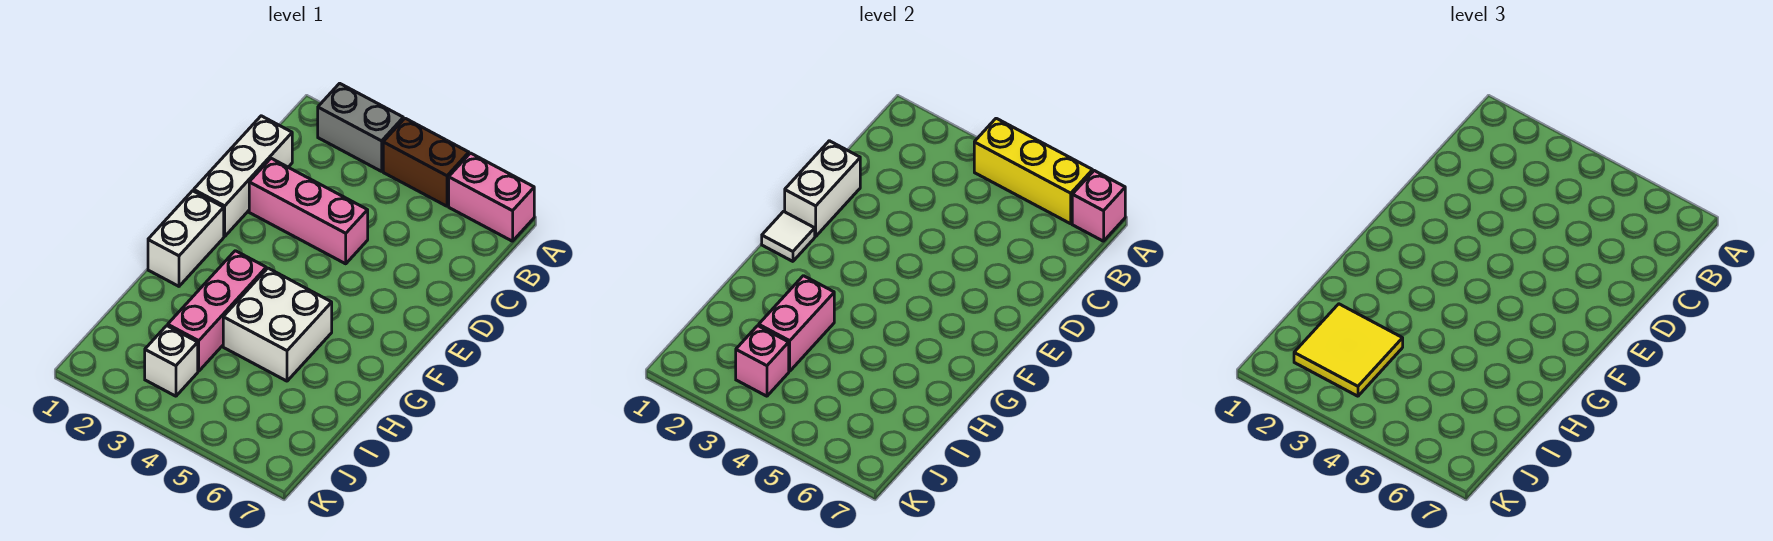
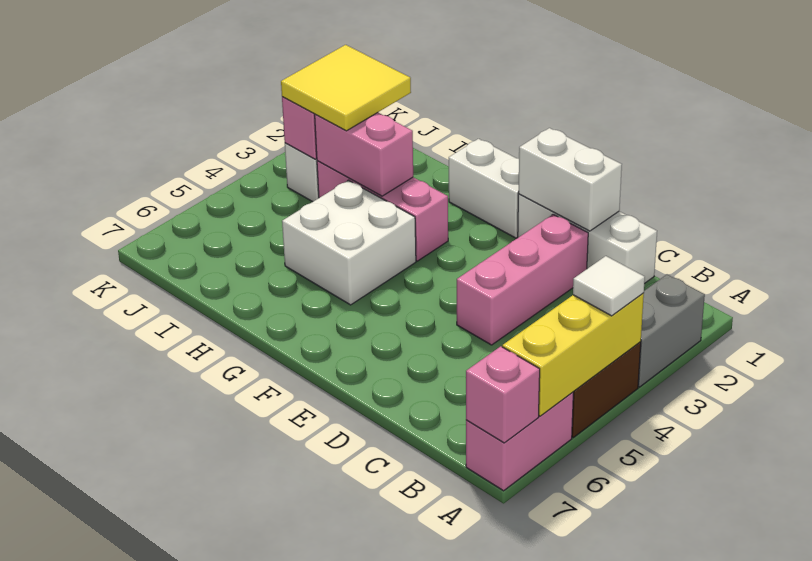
white 1x1 tile [762,211,815,261] -> white 1x1 tile moved to [573,256,645,316]

